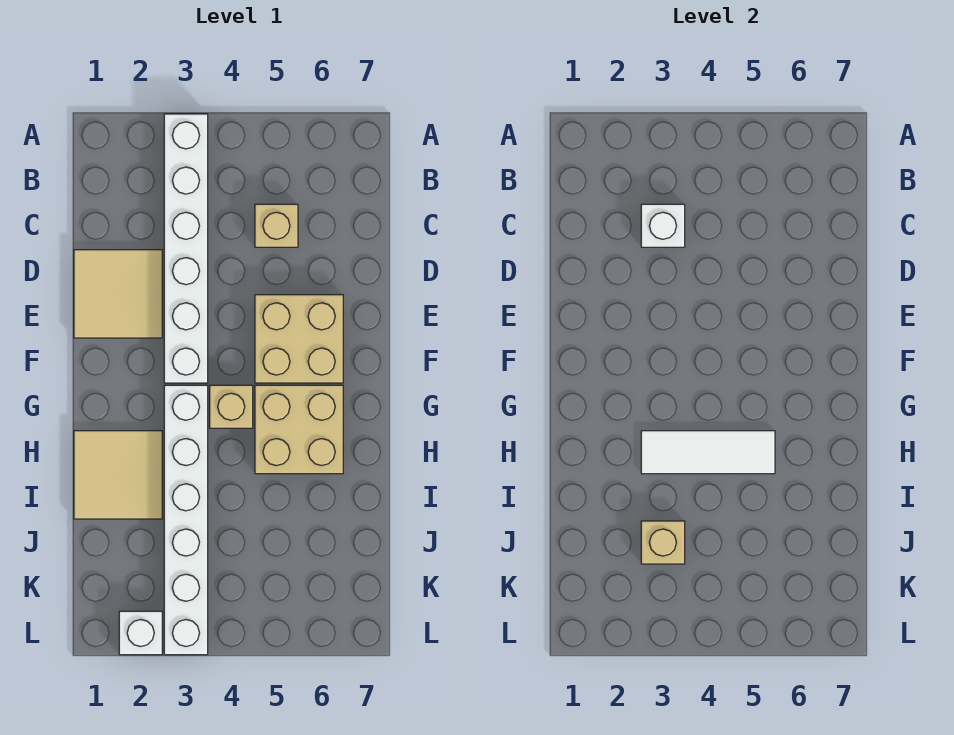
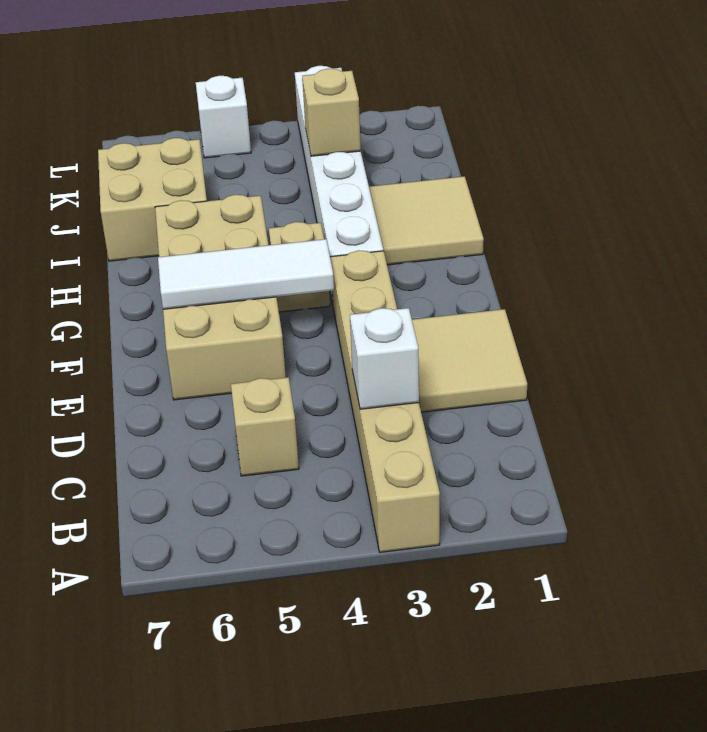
white 1x6 brick [164,114,208,383] -> tan 1x6 brick [330,250,440,552]
white 1x3 tile [641,431,775,474] -> white 1x3 tile moved to [158,239,334,309]
none -> tan 2x2 brick [98,138,207,261]
white 1x1 brick [119,611,162,655] -> white 1x1 brick moved to [196,76,251,158]

